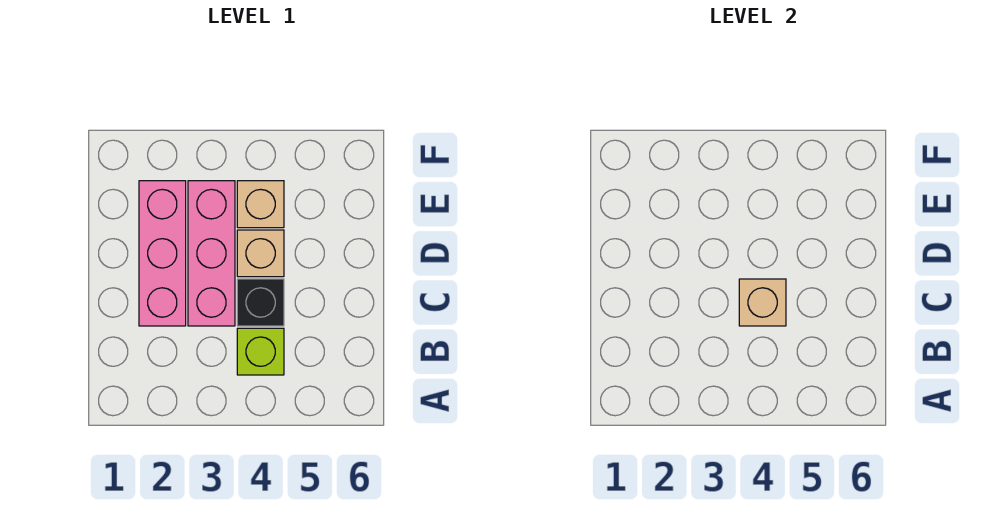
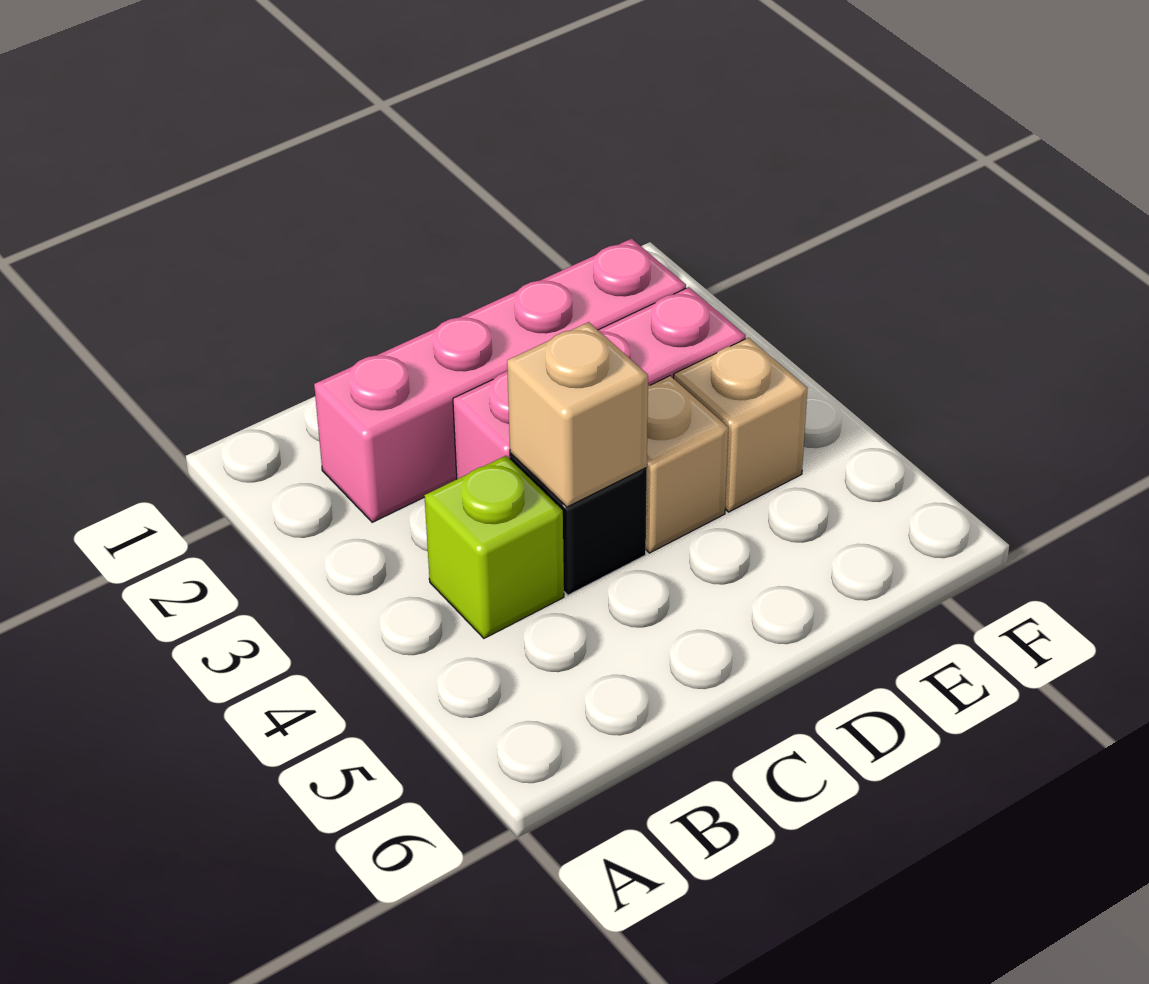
pink 1x3 brick [139,181,186,326] -> pink 1x4 brick [314,239,686,522]

